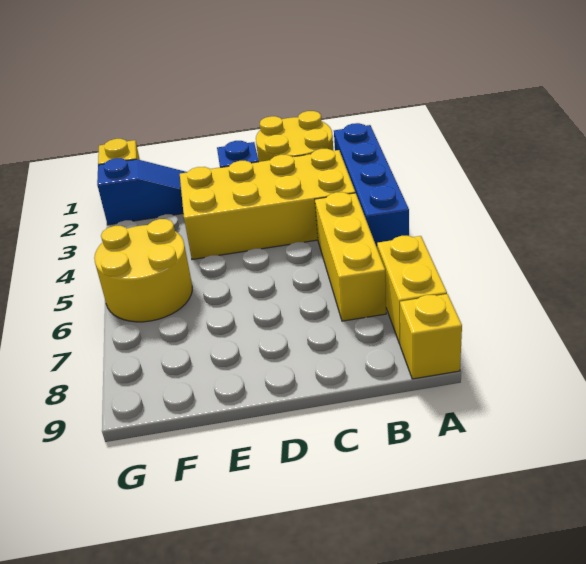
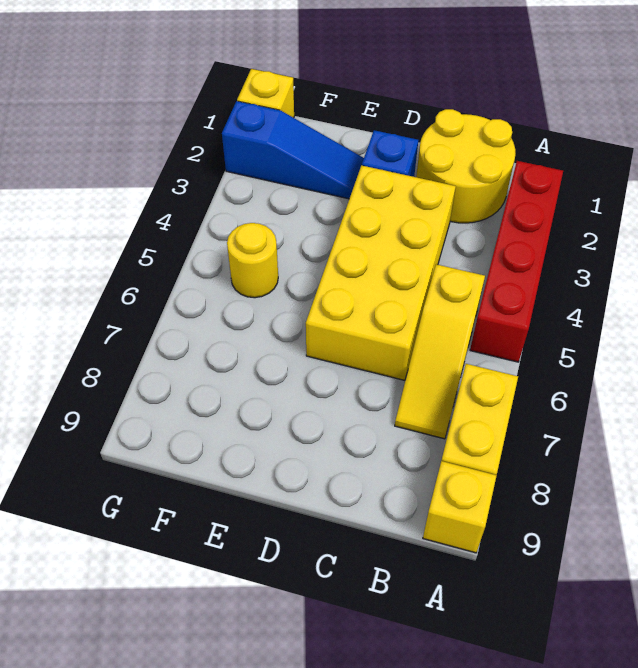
blue 1x4 brick [334,123,409,247] -> red 1x4 brick [470,161,563,362]
yellow 2x4 brick [180,149,355,259] -> yellow 2x4 brick turned to [306,165,456,380]
yellow 1x3 brick [315,192,386,321] -> yellow 1x3 slope [395,264,485,439]
yellow 2x2 round brick [94,219,192,322] -> yellow 1x1 round brick [227,223,278,298]

